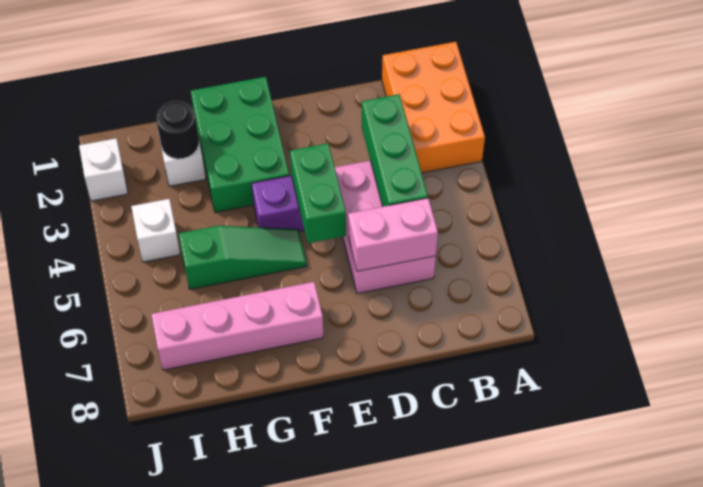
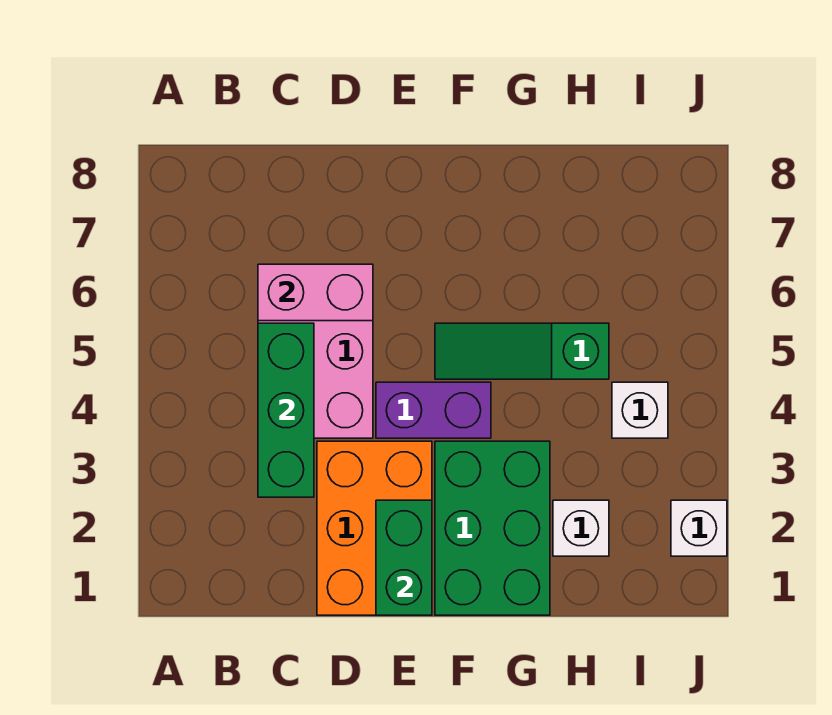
orange 2x3 brick [382,42,485,173] -> orange 2x3 brick moved to [317,441,432,615]
green 1x2 brick [290,143,346,243] -> green 1x2 brick moved to [376,500,432,615]
pink 1x4 brick [151,282,323,370] -> none
black 1x1 round brick [157,101,199,159] -> none

